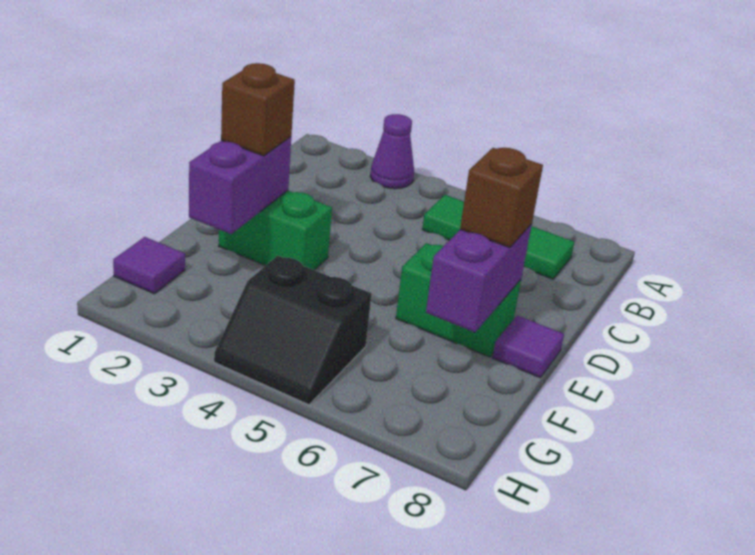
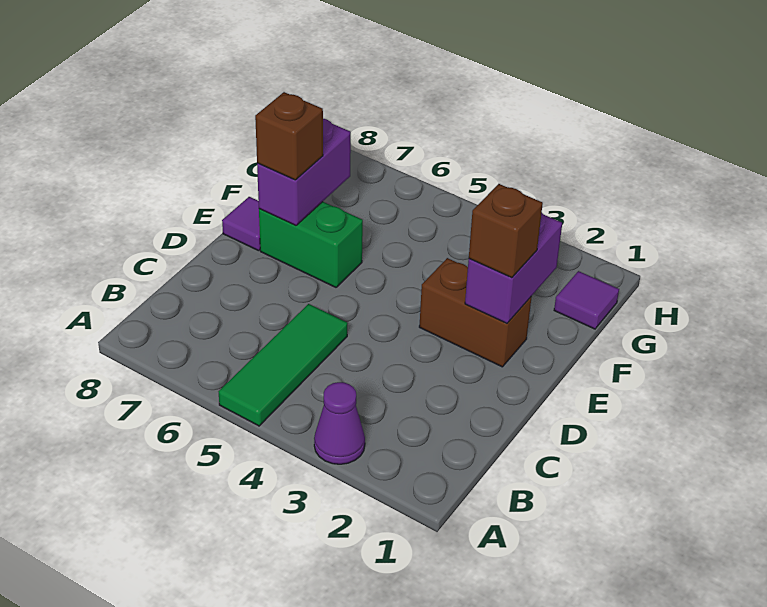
green 1x3 tile [422,195,574,279] -> green 1x3 tile turned to [218,304,347,426]
green 1x2 brick [219,191,332,270] -> brown 1x2 brick [419,258,531,367]
black 2x2 slope [214,256,372,405] -> none

